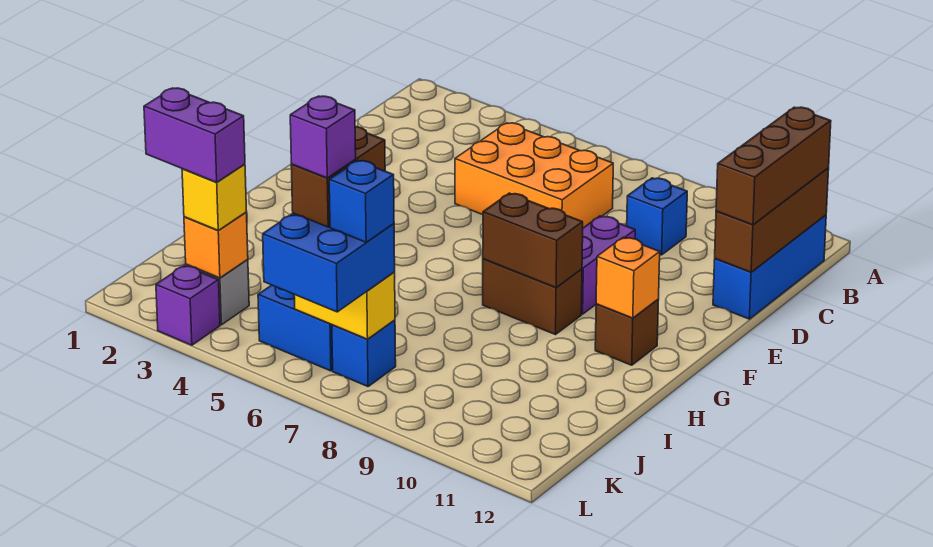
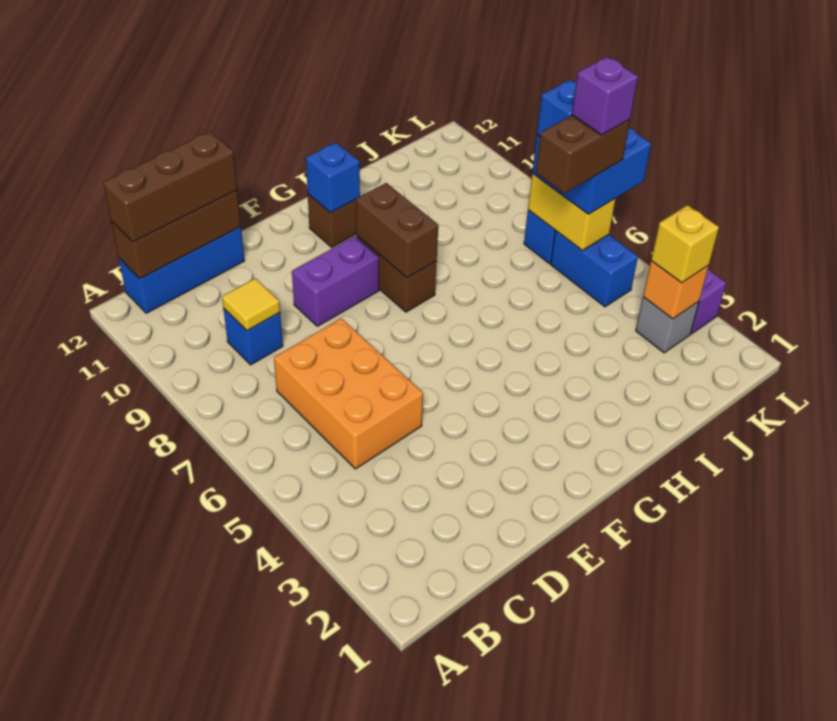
none -> yellow 1x1 tile [222,278,280,330]
orange 1x1 brick [596,237,660,318] -> blue 1x1 brick [306,142,360,213]
purple 1x2 brick [144,88,245,182] -> none

